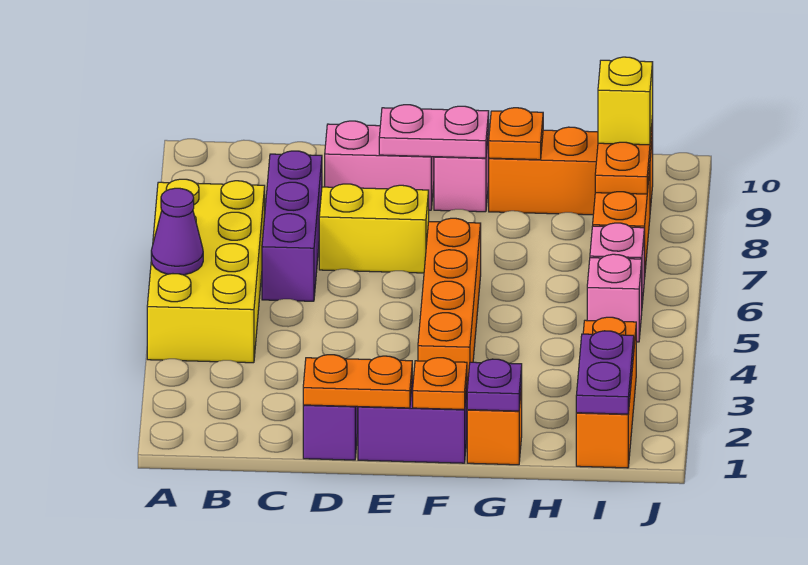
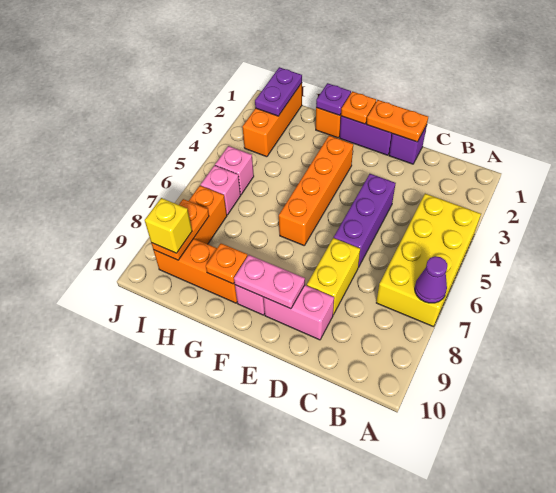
purple 1x1 cone [151,188,203,275] -> purple 1x1 cone moved to [415,256,447,303]
purple 1x3 brick [262,151,322,301] -> purple 1x3 brick moved to [334,174,396,267]
yellow 1x2 brick [319,184,429,273] -> yellow 1x2 brick turned to [307,238,360,315]

